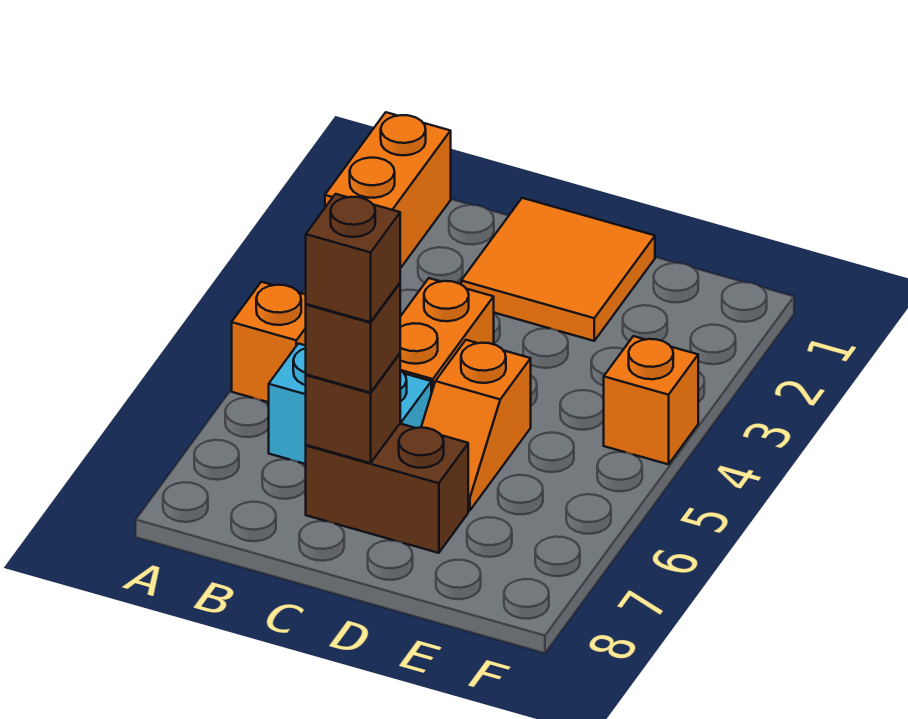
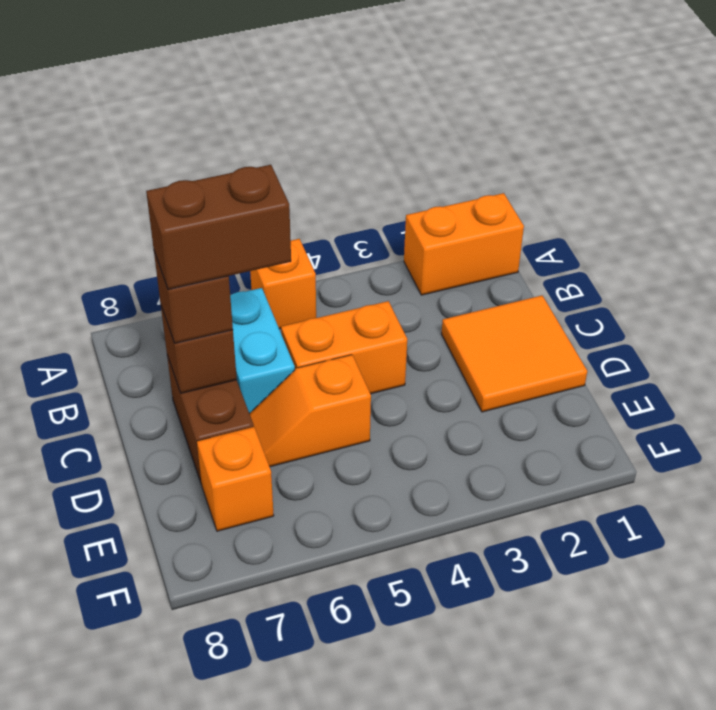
brown 1x1 brick [306,194,400,322] -> brown 1x2 brick [146,165,291,290]
orange 1x1 brick [604,336,698,464] -> orange 1x1 brick moved to [197,427,274,531]

